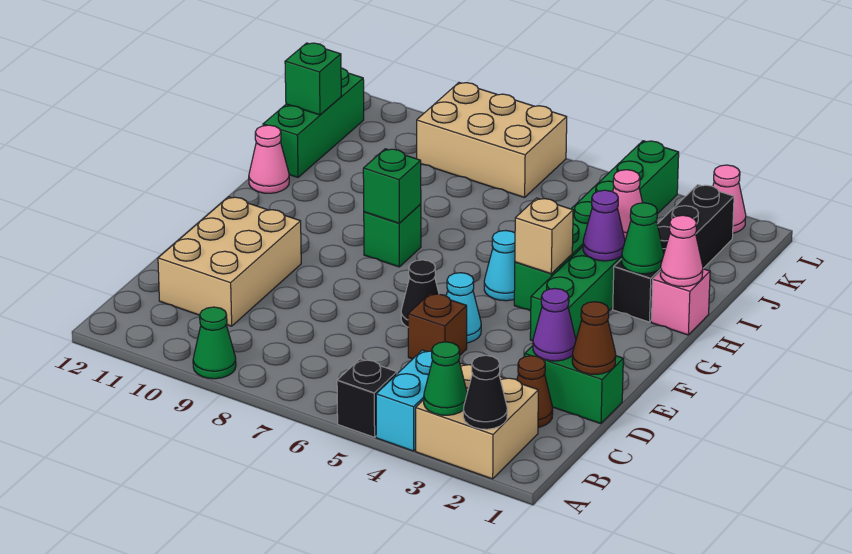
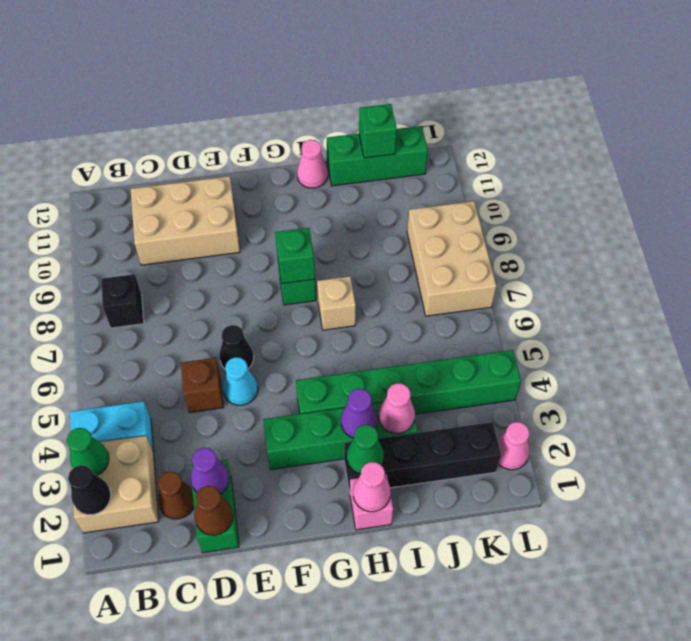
black 1x1 brick [337,359,397,437] -> black 1x1 brick moved to [101,274,144,328]
green 1x1 cone [193,307,236,379] -> none
tan 1x1 brick [515,198,573,274] -> tan 1x1 brick moved to [317,276,356,330]
cyan 1x1 cone [484,230,515,301] -> none

